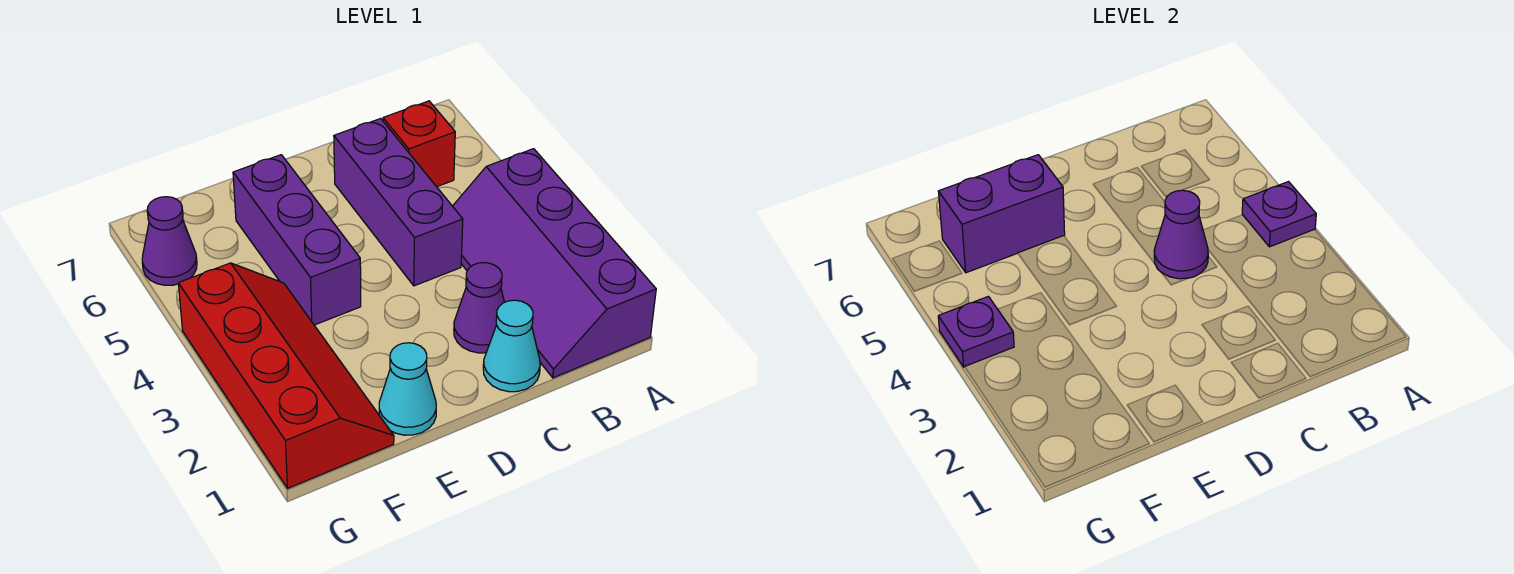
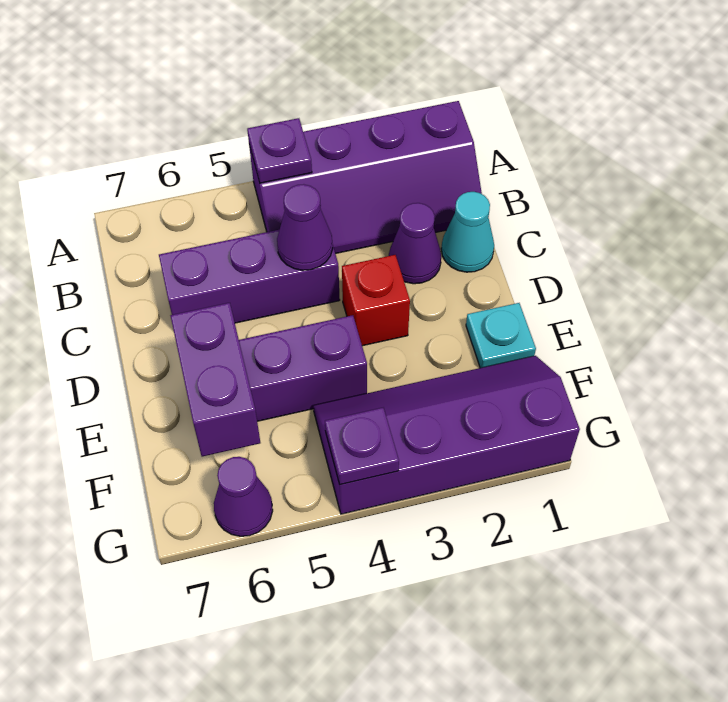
red 1x1 brick [383,101,455,187] -> red 1x1 brick moved to [342,255,410,346]
cyan 1x1 cone [379,343,436,435] -> cyan 1x1 plate [466,303,536,368]
red 2x4 slope [178,263,394,488] -> purple 2x4 slope [313,356,580,514]

